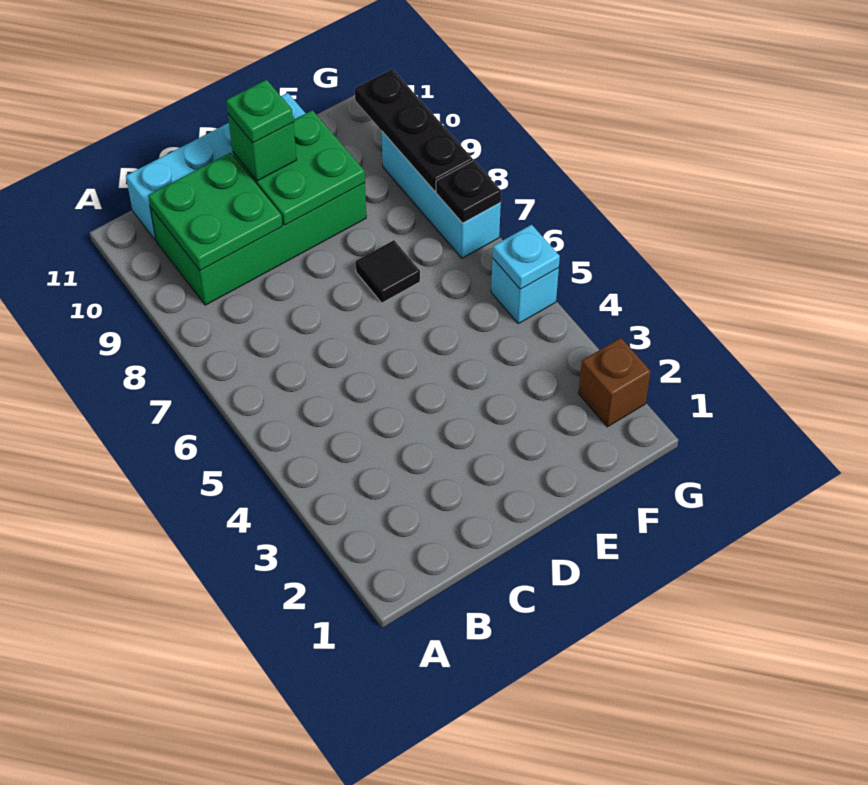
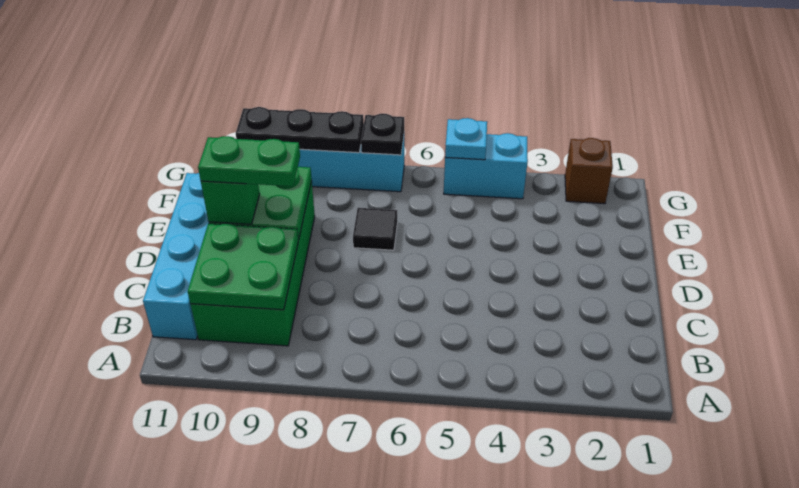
green 1x1 plate [226,80,293,143] -> green 1x2 plate [198,136,300,186]
cyan 1x1 brick [491,258,559,324] -> cyan 1x2 brick [444,133,528,199]

